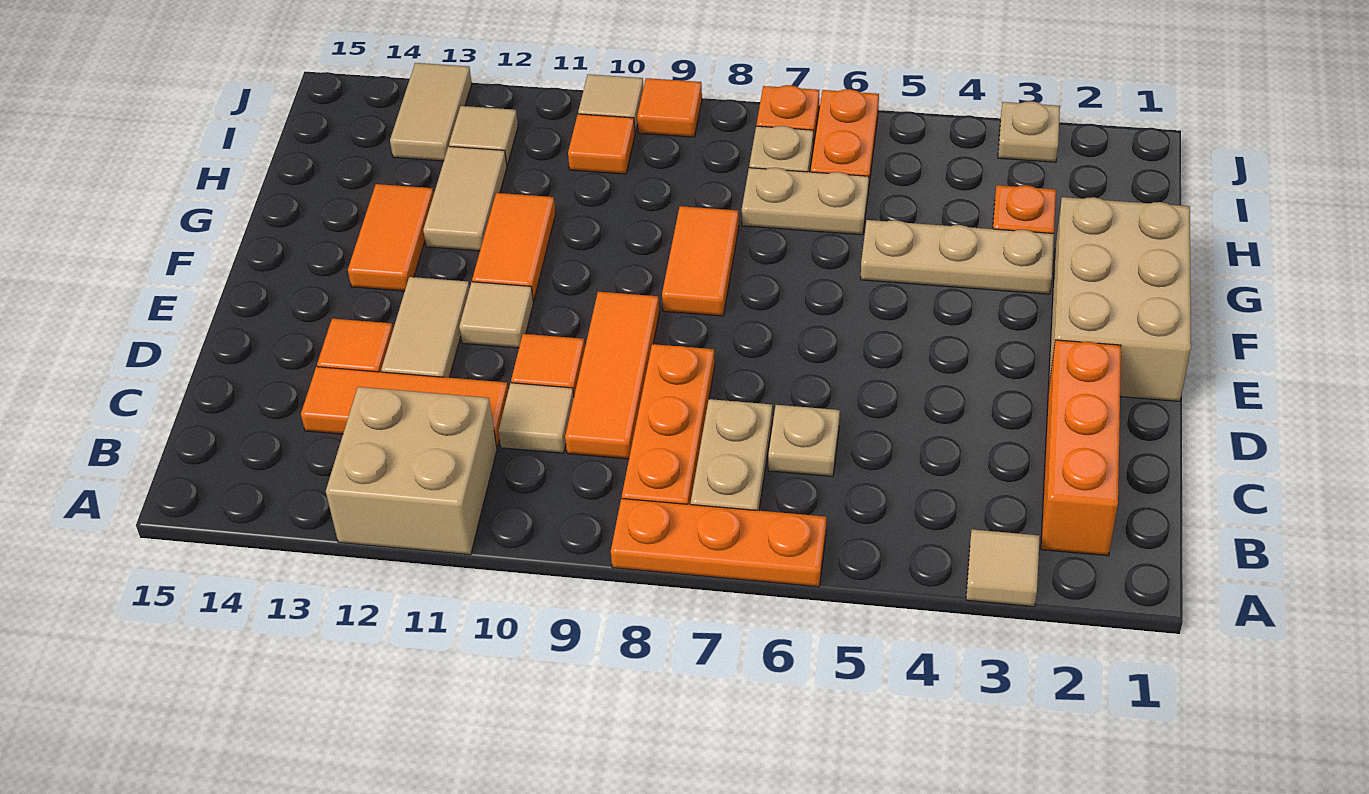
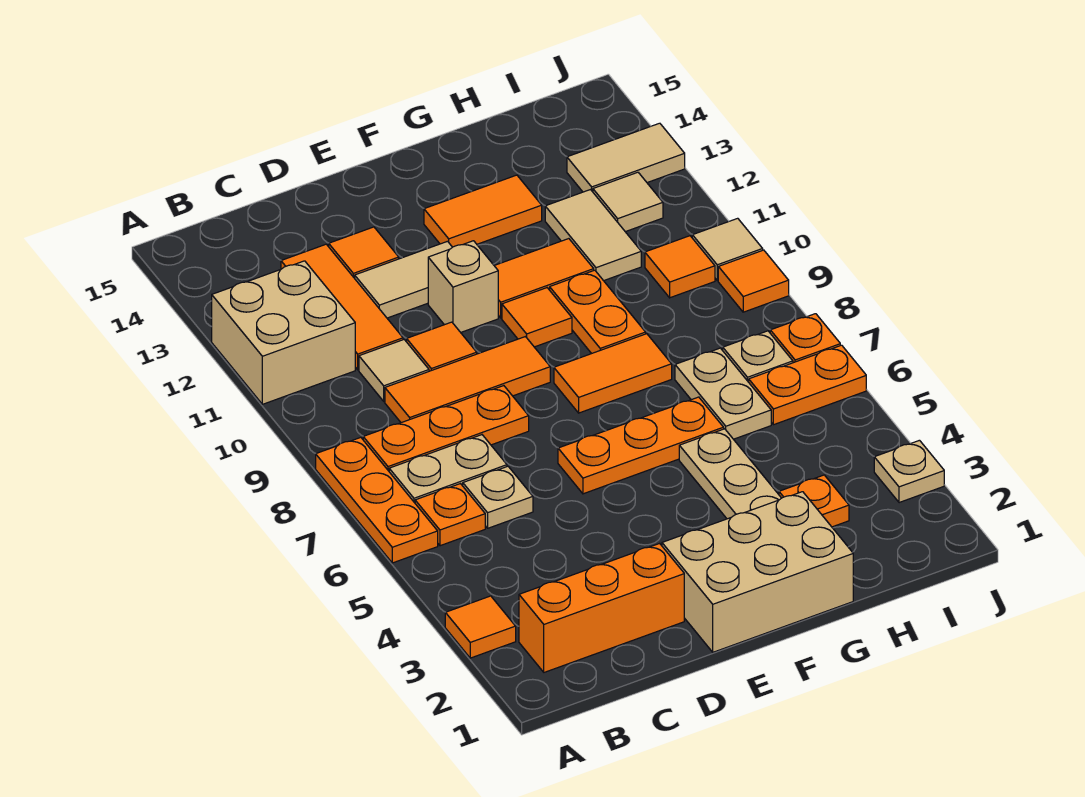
tan 1x1 tile [966,529,1040,606] -> orange 1x1 tile [445,596,516,658]
none -> orange 1x1 plate [415,484,485,546]
none -> orange 1x3 plate [558,397,724,494]
tan 1x1 tile [459,282,533,348] -> tan 1x1 brick [428,241,498,332]
none -> orange 1x1 tile [502,288,572,347]
none -> orange 1x2 plate [550,270,646,354]
tan 1x2 tile [423,146,507,251] -> tan 1x2 tile turned to [545,190,641,281]

